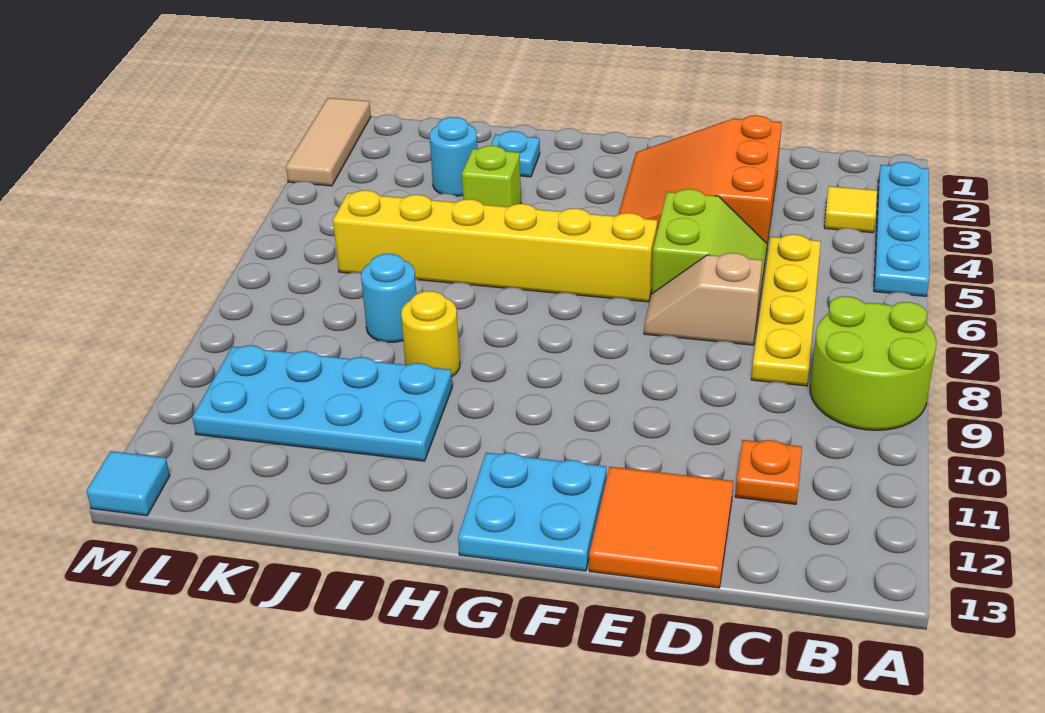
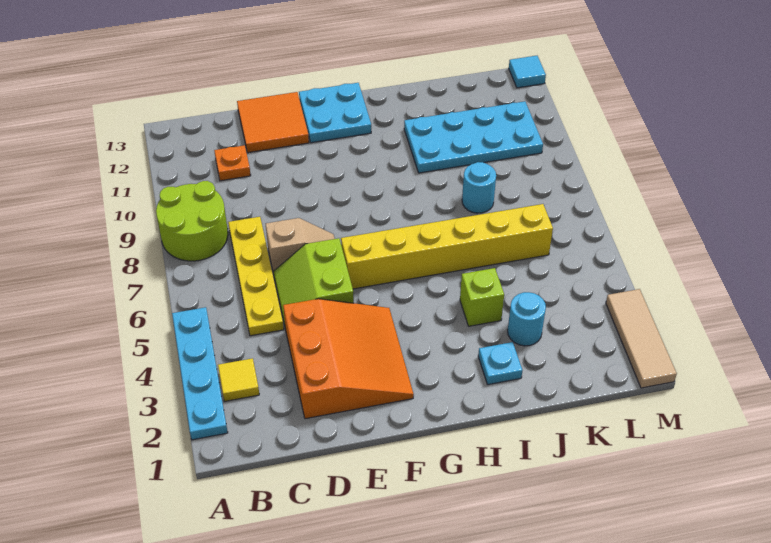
yellow 1x1 round brick [401,291,460,376] -> none

